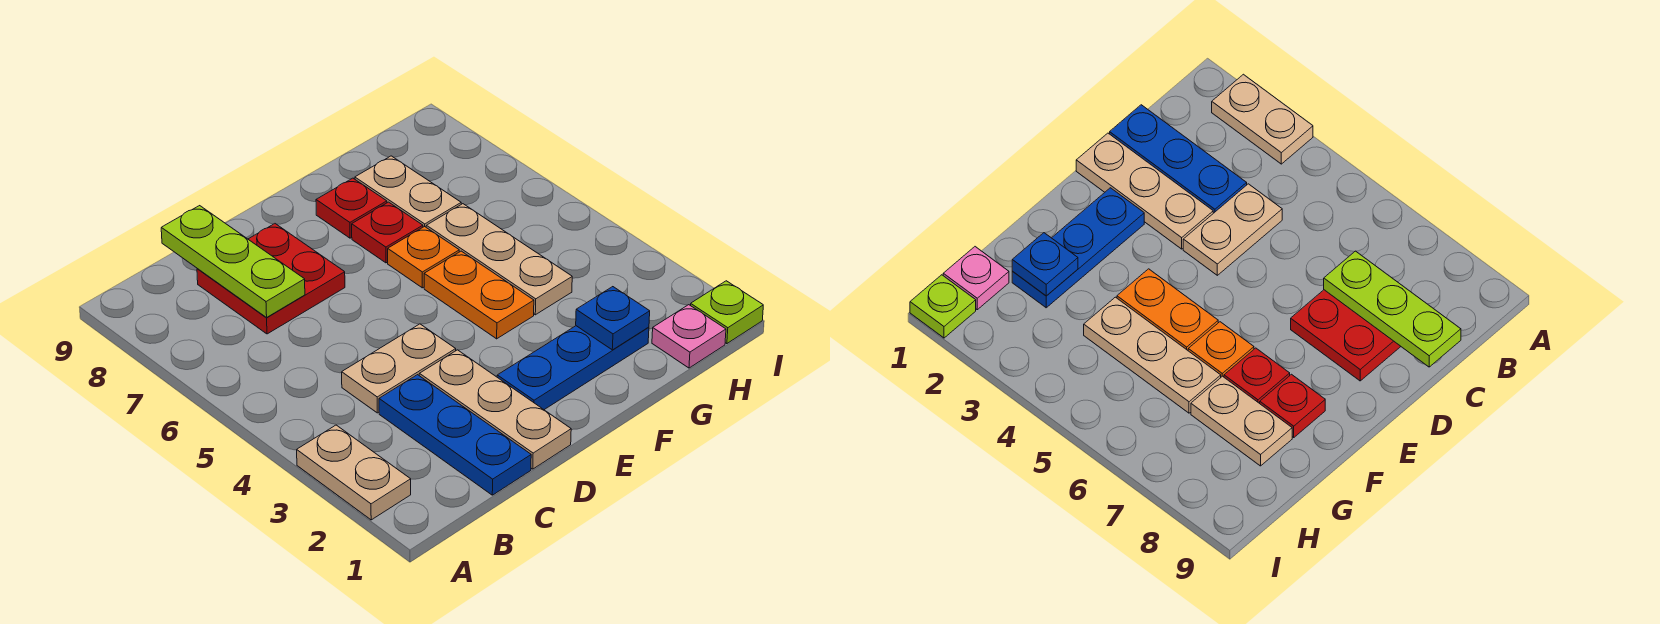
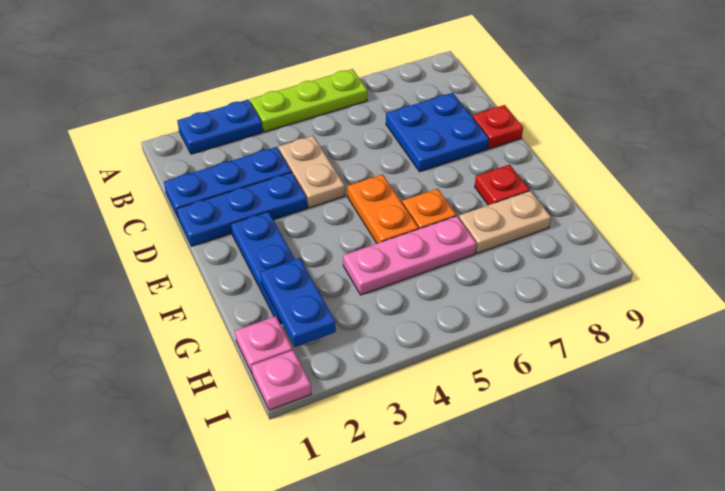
tan 1x2 plate [297,425,411,520] -> blue 1x2 plate [177,100,262,154]
red 2x2 plate [197,224,345,334] -> blue 2x2 plate [386,93,489,172]
lime 1x3 plate [161,206,305,317] -> lime 1x3 plate moved to [250,69,367,132]
tan 1x3 plate [419,350,571,469] -> blue 1x3 plate [177,172,307,246]
orange 1x2 plate [424,251,534,339] -> orange 1x2 plate turned to [347,174,419,243]
red 1x1 plate [352,202,423,263] -> red 1x1 plate moved to [472,105,523,149]
blue 1x1 plate [576,287,650,350] -> blue 1x2 plate [260,258,336,347]
tan 1x3 plate [426,204,572,315] -> pink 1x3 plate [343,216,477,295]
lime 1x1 plate [690,281,763,344] -> pink 1x1 plate [251,350,311,410]

